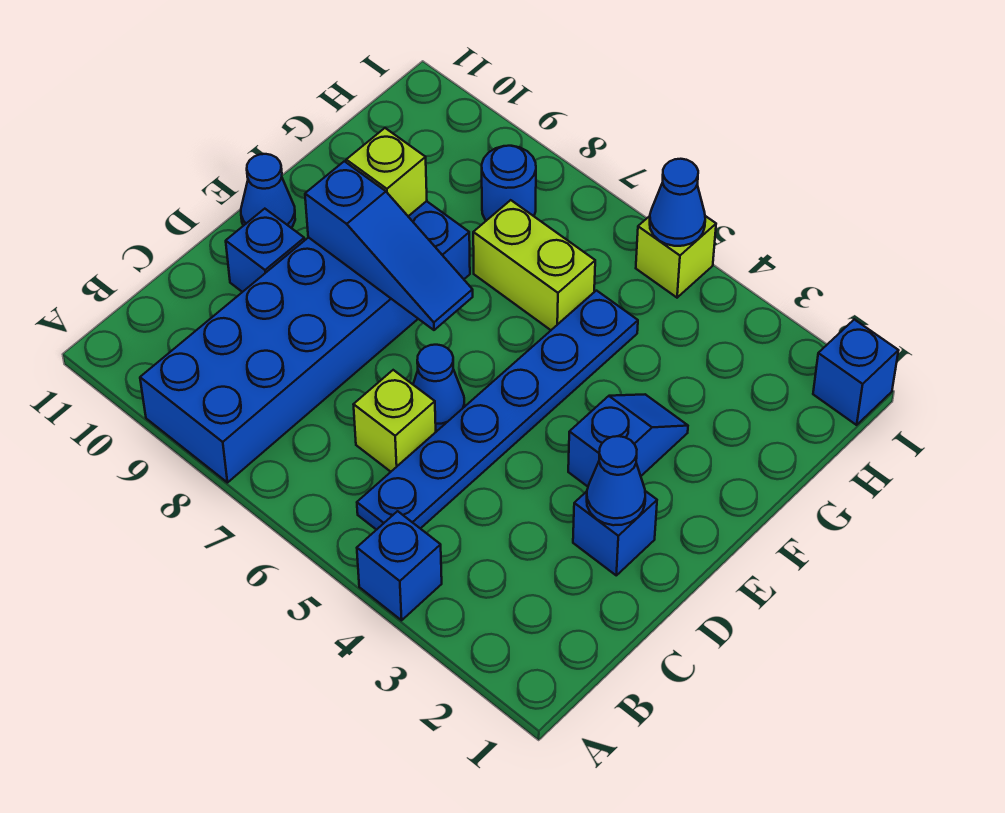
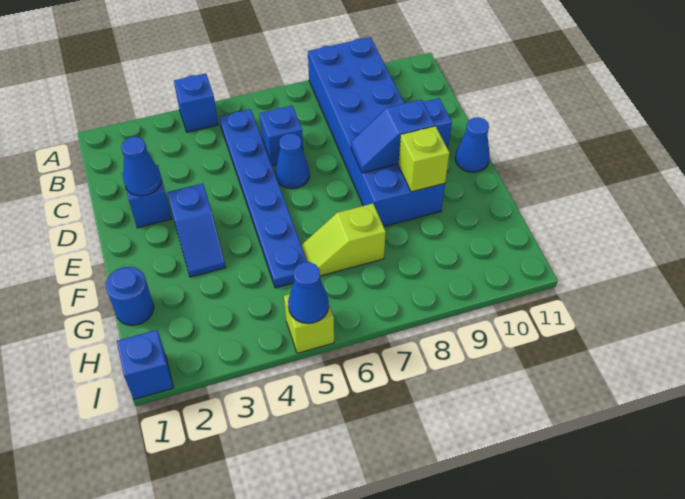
lime 1x1 brick [353,370,436,472] -> blue 1x1 brick [260,106,303,166]
blue 1x3 slope [305,161,473,330] -> blue 1x2 slope [351,100,435,173]
lime 1x2 brick [473,200,595,330] -> lime 1x2 slope [302,204,386,276]
blue 1x1 round brick [482,146,536,221] -> blue 1x1 round brick moved to [106,267,154,325]

